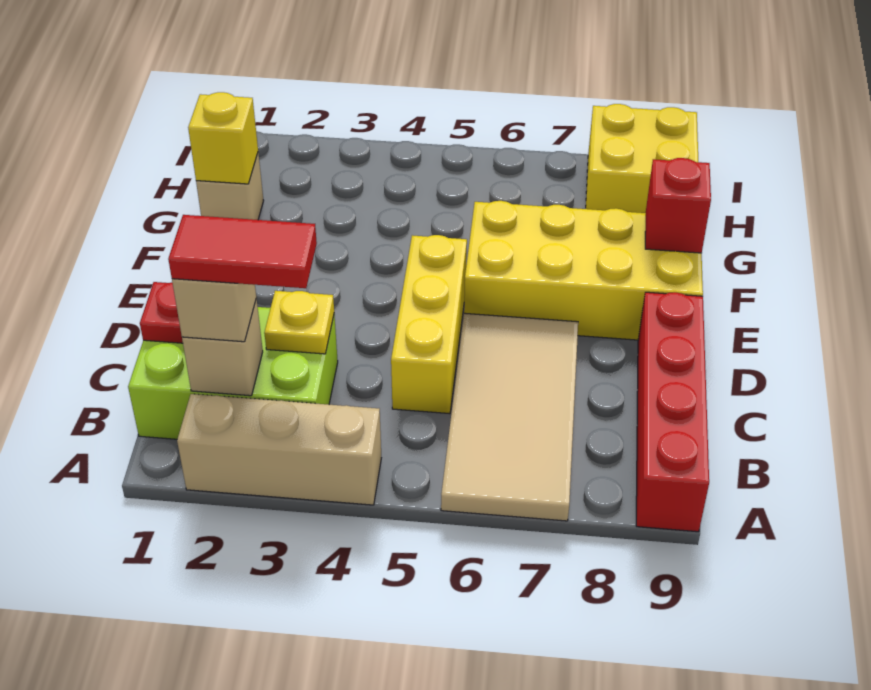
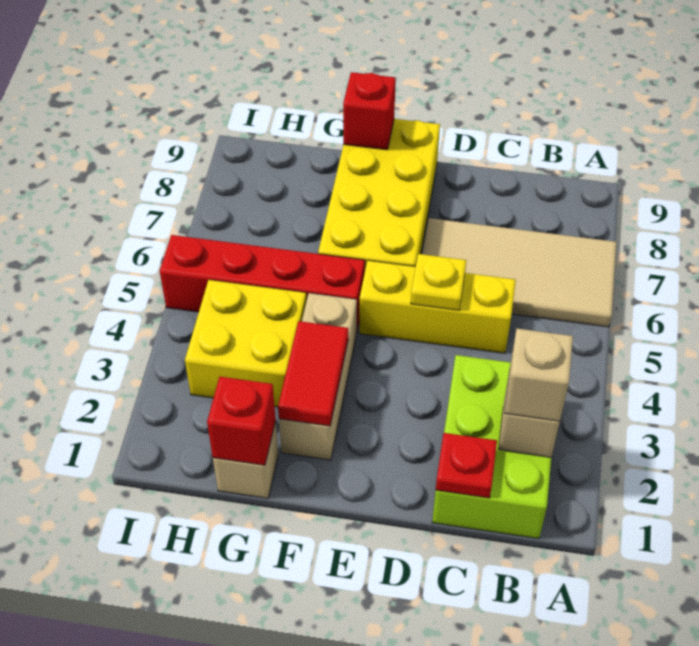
tan 1x3 brick [177,394,381,505] -> tan 1x3 brick moved to [279,293,357,460]
red 1x4 brick [636,292,709,532] -> red 1x4 brick moved to [160,235,365,333]
red 1x2 tile [168,215,317,288] -> red 1x2 tile moved to [278,321,348,426]
yellow 1x1 plate [264,291,334,354] -> yellow 1x1 plate moved to [411,254,466,310]
yellow 1x1 brick [188,92,258,184] -> red 1x1 brick [207,377,276,465]
yellow 2x2 brick [586,104,698,213] -> yellow 2x2 brick moved to [185,280,306,407]

